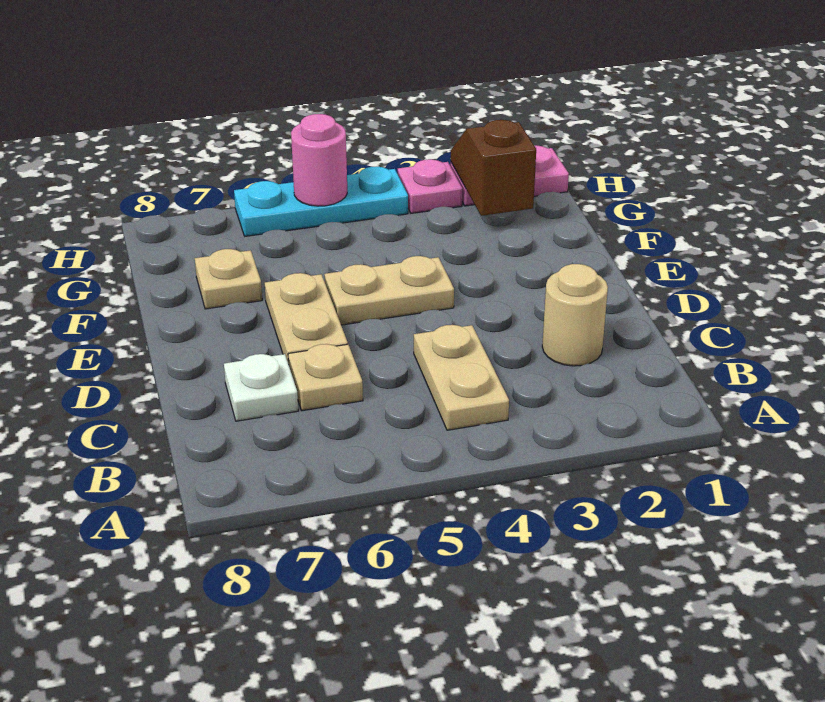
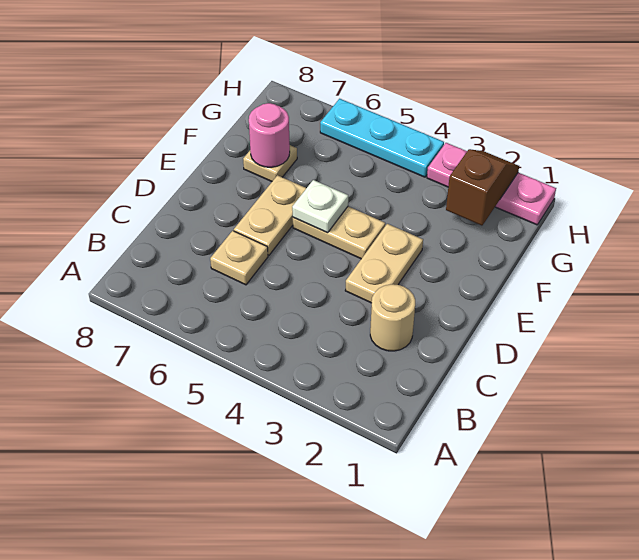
tan 1x2 plate [414,325,509,430] -> tan 1x2 plate moved to [345,224,423,303]
white 1x1 plate [224,354,298,421] -> white 1x1 plate moved to [292,180,348,233]
pink 1x1 round brick [291,114,347,206] -> pink 1x1 round brick moved to [249,103,290,167]

